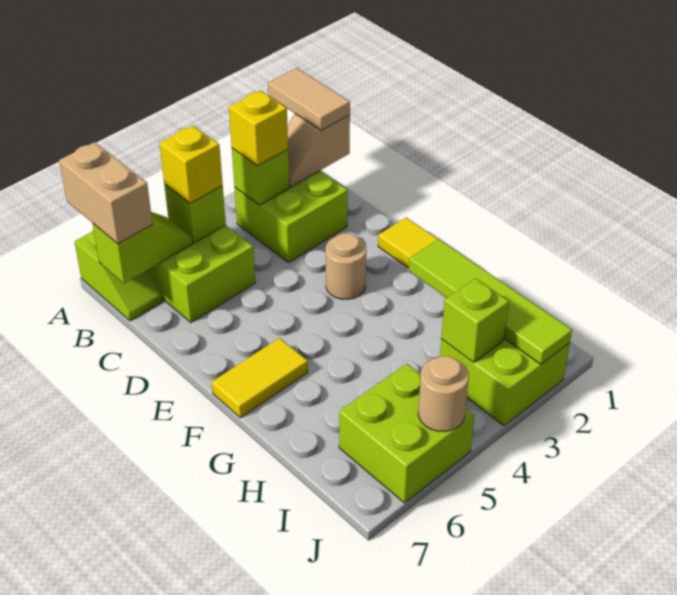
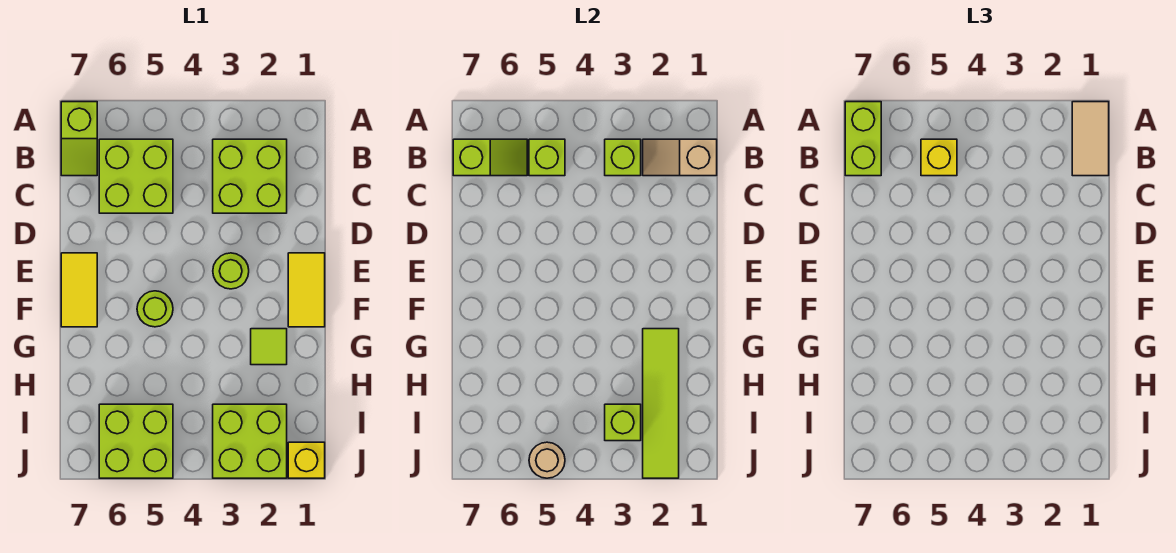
tan 1x2 brick [59,142,153,244] -> lime 1x2 brick [845,102,881,176]
yellow 1x1 brick [229,90,288,166] -> yellow 1x1 brick moved to [288,442,325,478]
tan 1x1 round brick [326,233,366,299] -> lime 1x1 round brick [213,253,249,289]
none -> lime 1x1 round brick [137,291,173,327]
yellow 1x2 tile [212,338,308,418] -> yellow 1x2 tile turned to [61,253,97,327]
none -> lime 1x1 tile [251,329,287,365]

